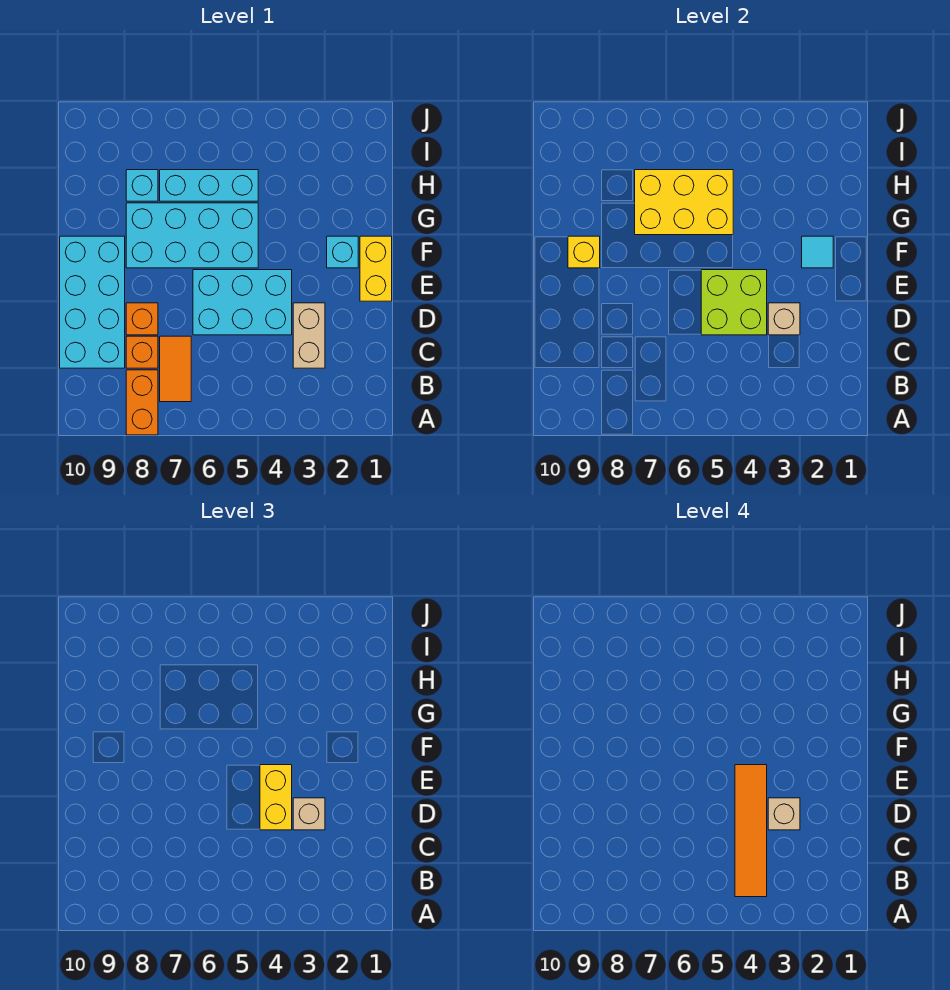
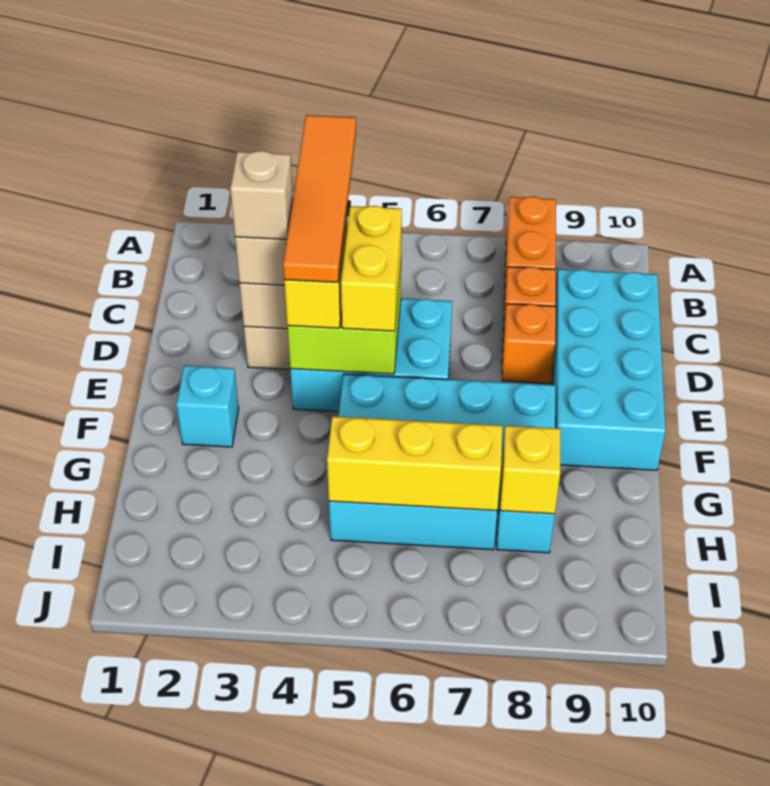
orange 1x2 tile [160,336,191,402] -> none
yellow 1x2 brick [360,236,392,301] -> yellow 1x2 brick moved to [341,206,402,331]
cyan 1x1 tile [802,236,833,268] -> none
yellow 1x1 brick [568,236,600,268] -> yellow 1x1 brick moved to [500,426,560,514]
yellow 2x3 brick [635,170,733,235] -> yellow 1x3 brick [327,416,502,511]

